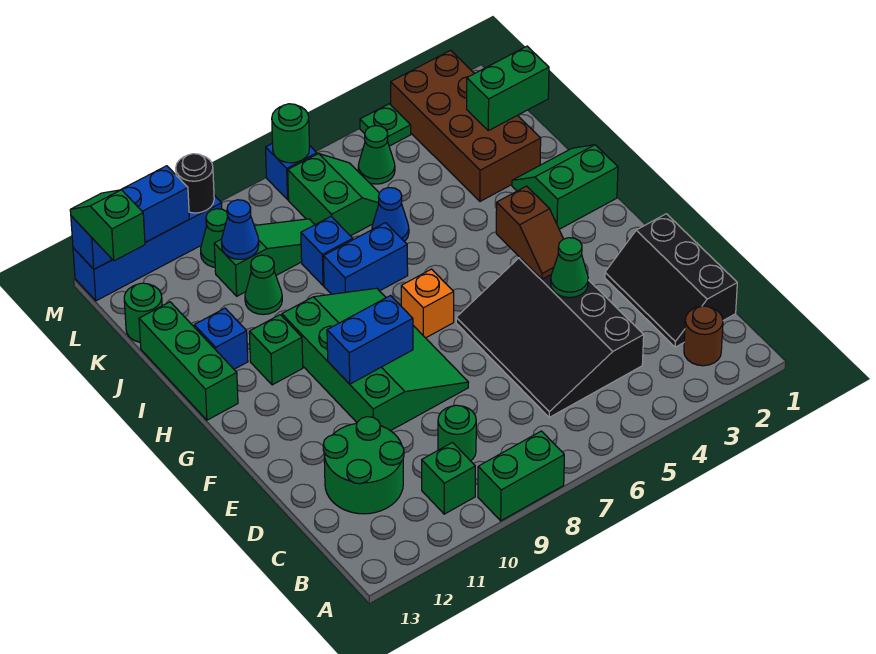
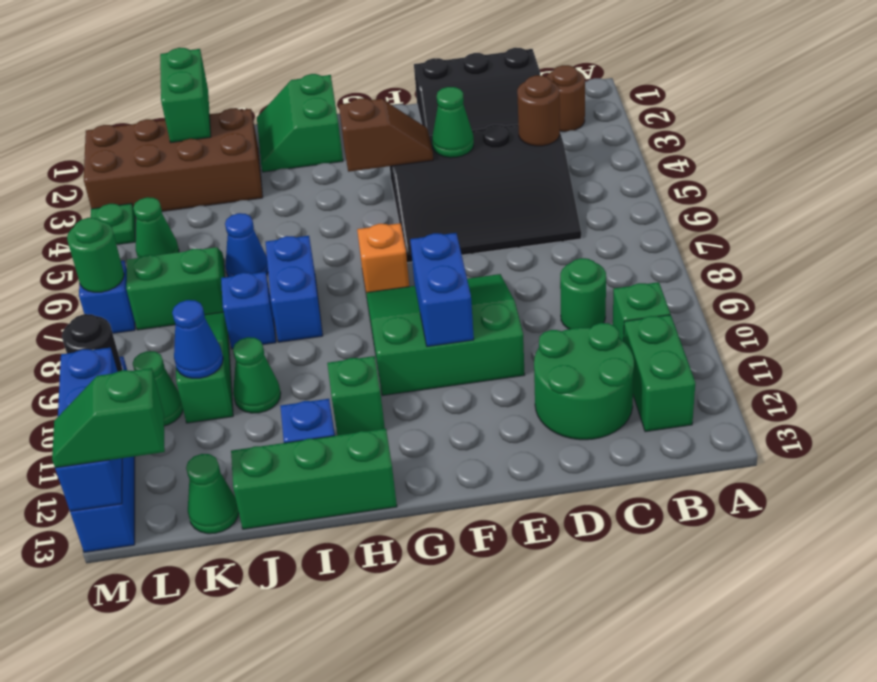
green 1x2 brick [478,431,564,521] -> green 1x2 brick moved to [624,315,695,432]
none -> brown 1x1 round brick [517,75,560,146]
green 3x4 slope [282,288,469,431] -> green 3x3 slope [366,274,525,396]
green 1x1 round brick [124,283,162,342] -> green 1x1 cone [186,454,239,534]

